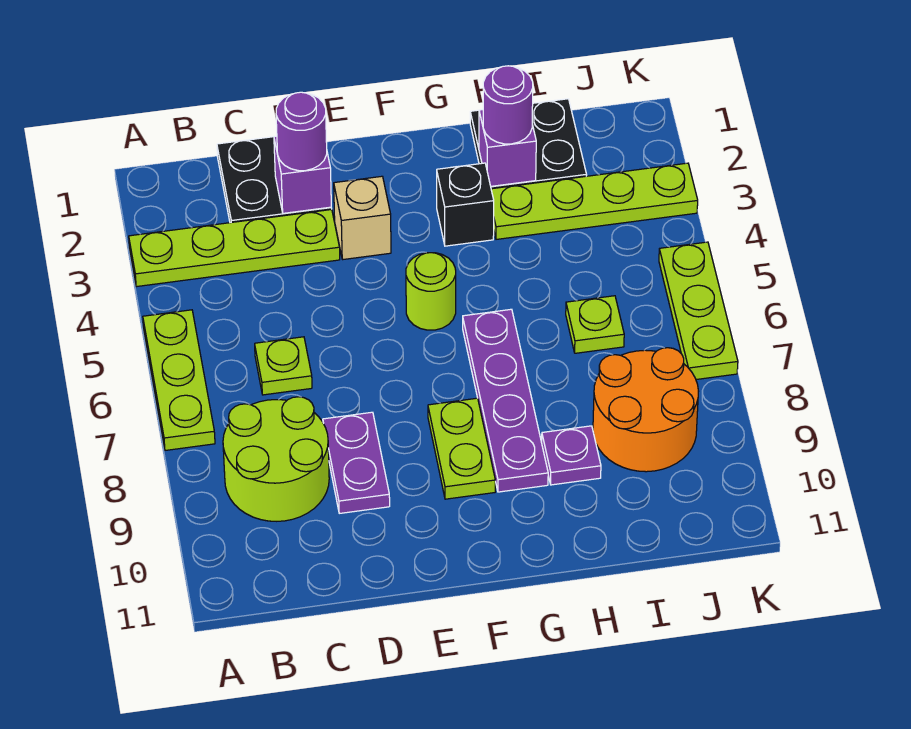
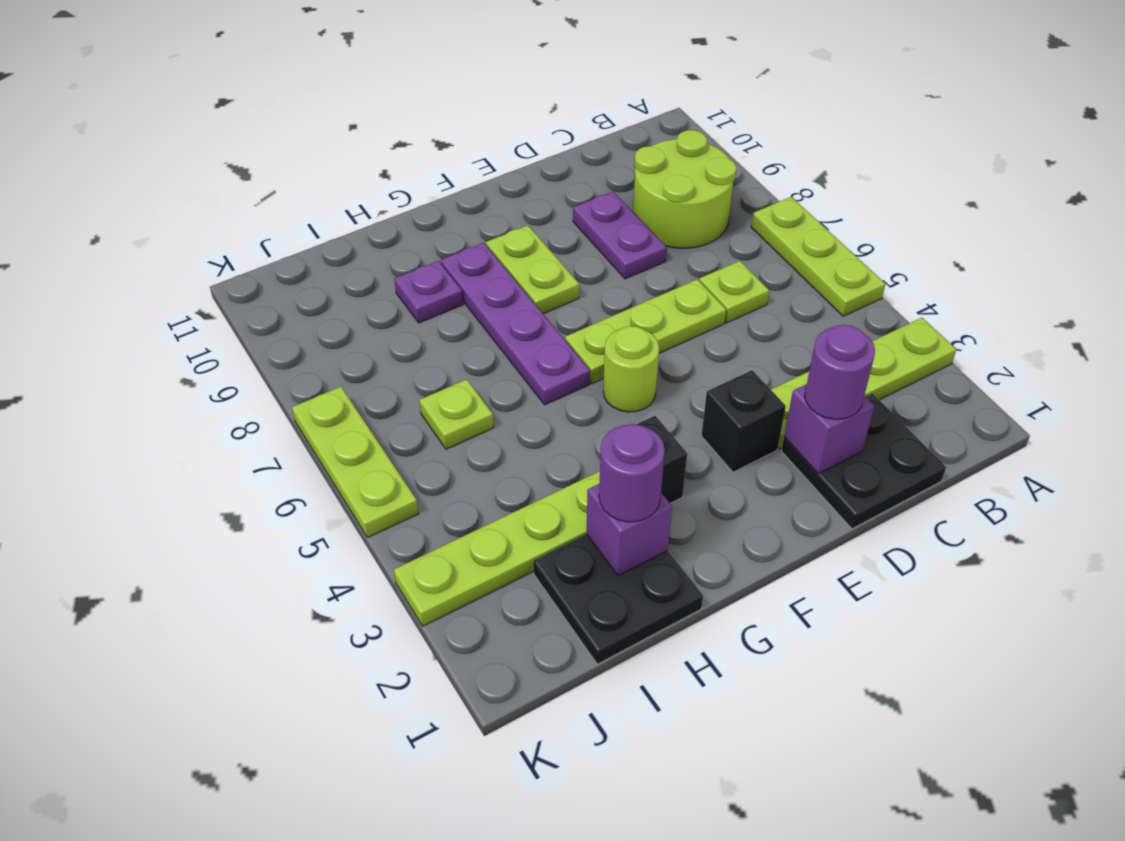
none -> lime 1x3 plate [565,279,726,383]
tan 1x1 brick [334,176,391,259] -> black 1x1 brick [701,370,786,472]
orange 2x2 round brick [593,348,699,472] -> none

